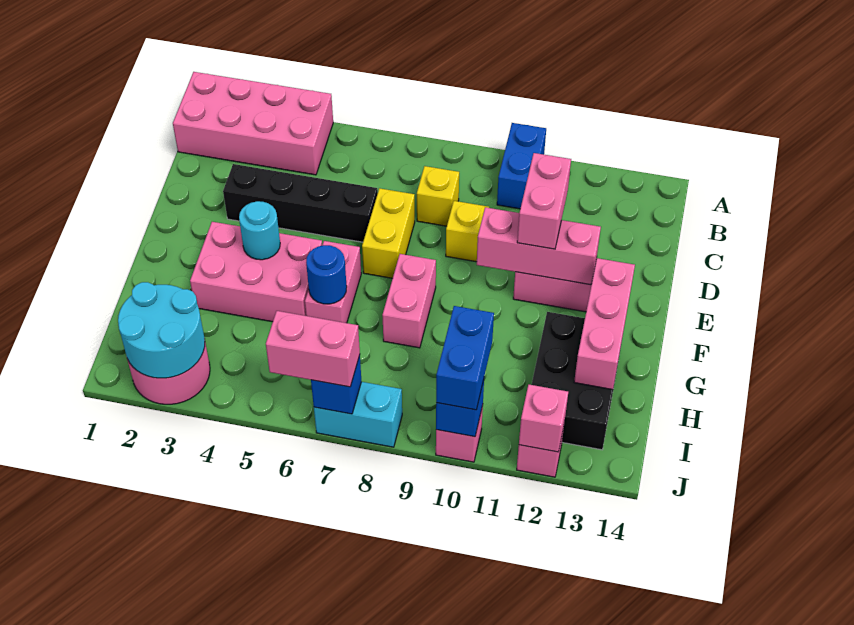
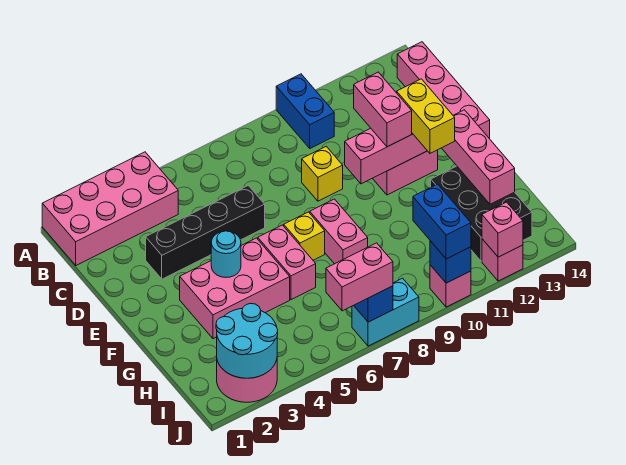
none -> pink 1x4 brick [397,42,490,139]
yellow 1x1 brick [417,166,459,226] -> yellow 1x1 brick moved to [284,212,325,260]
yellow 1x2 brick [362,188,415,278] -> yellow 1x2 brick moved to [397,79,455,153]
blue 1x1 round brick [306,245,347,304] -> none

